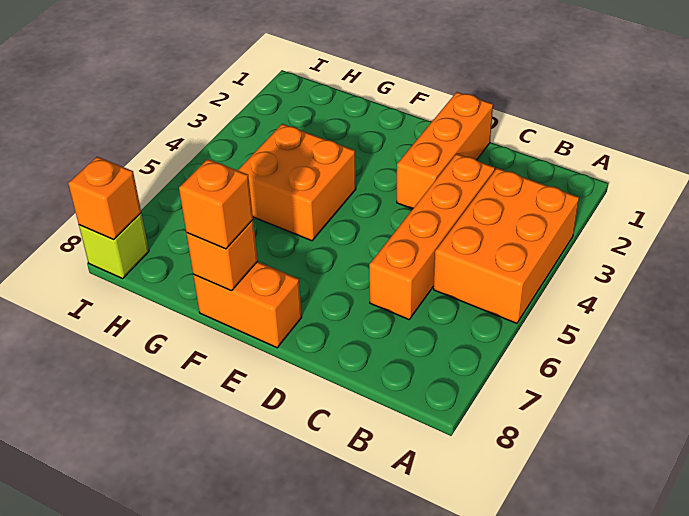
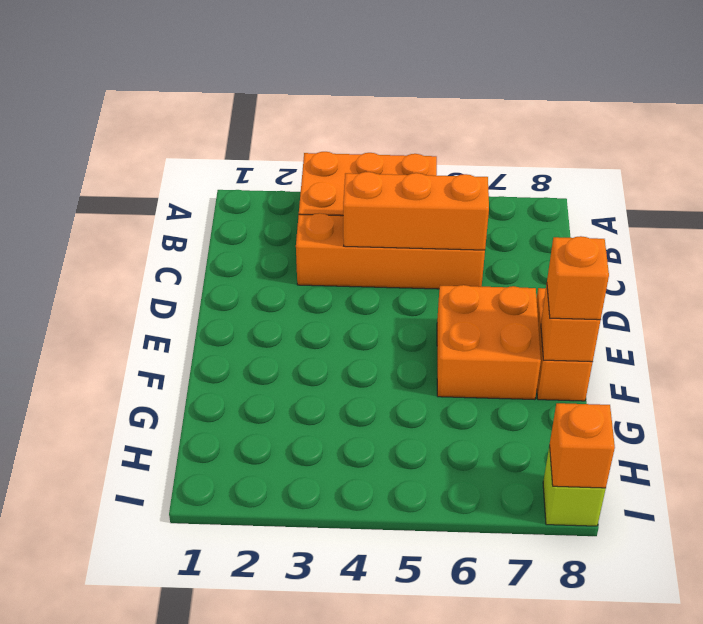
orange 1x3 brick [397,92,493,209] -> orange 1x3 brick moved to [343,172,489,250]
orange 2x2 brick [238,124,356,241] -> orange 2x2 brick moved to [437,285,541,400]

